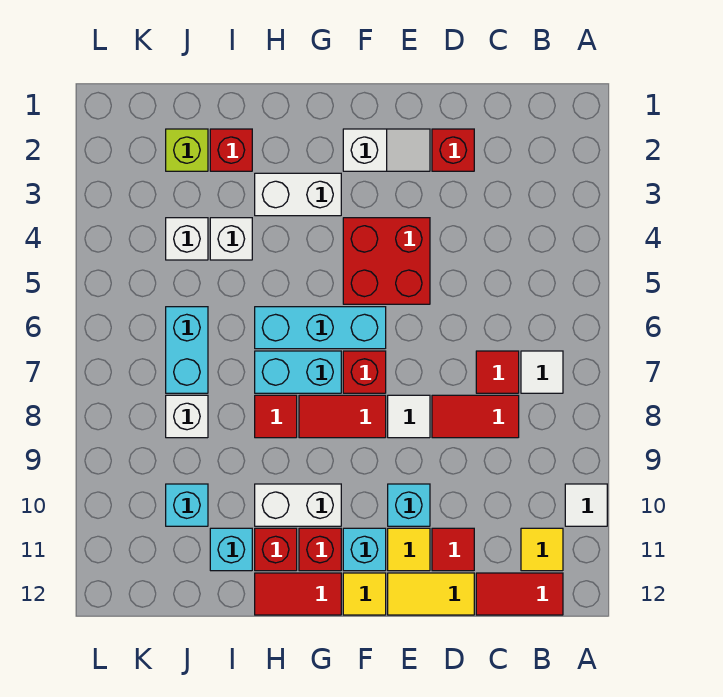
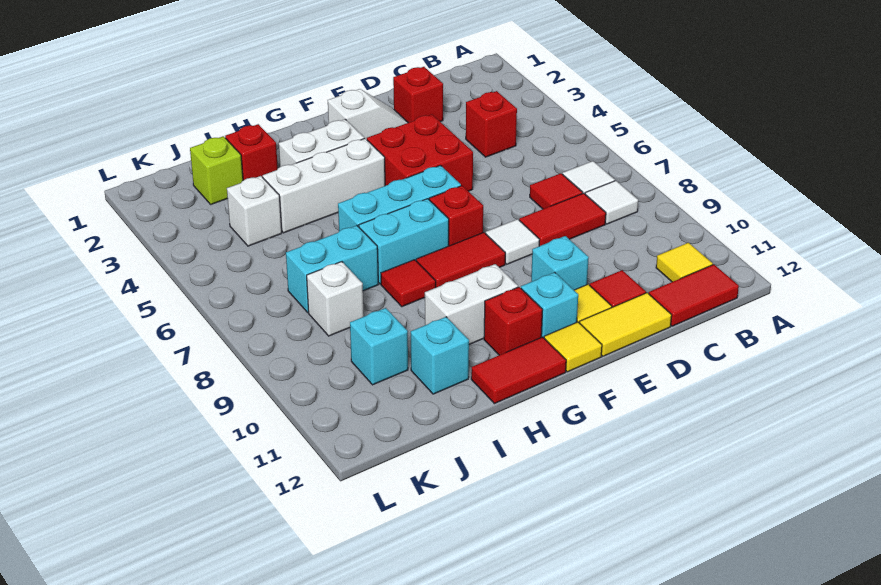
white 1x1 tile [565,484,607,526] -> white 1x1 tile moved to [585,181,638,224]
red 1x1 brick [255,528,297,571] -> red 1x1 brick moved to [466,91,517,157]
white 1x1 brick [210,218,252,260] -> white 1x3 brick [263,138,385,233]
cyan 1x2 brick [166,307,208,393] -> cyan 1x2 brick turned to [286,226,378,313]

